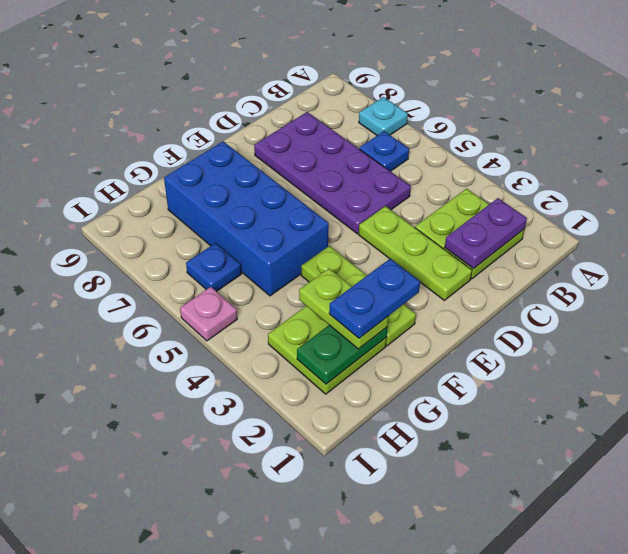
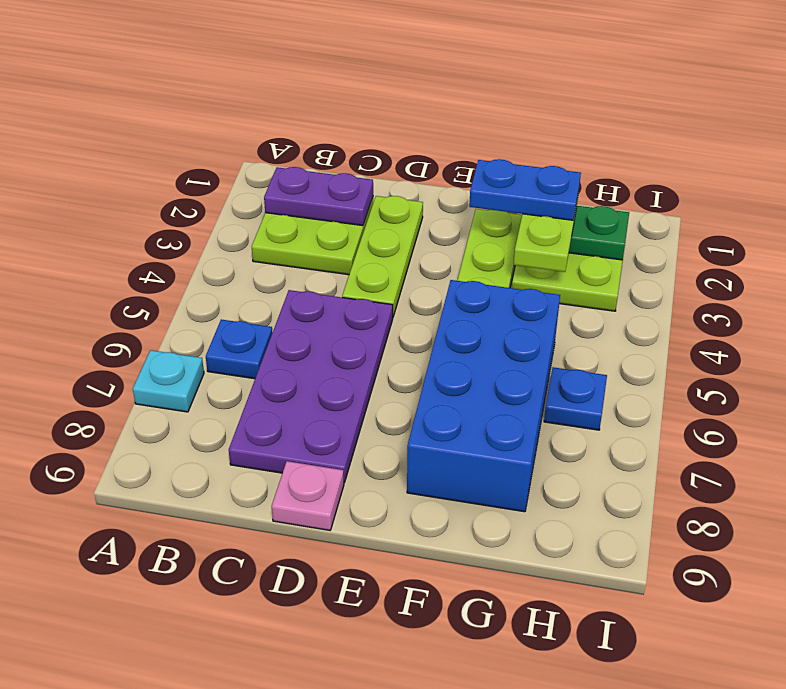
pink 1x1 plate [180,287,237,341] -> pink 1x1 plate moved to [272,461,344,530]

